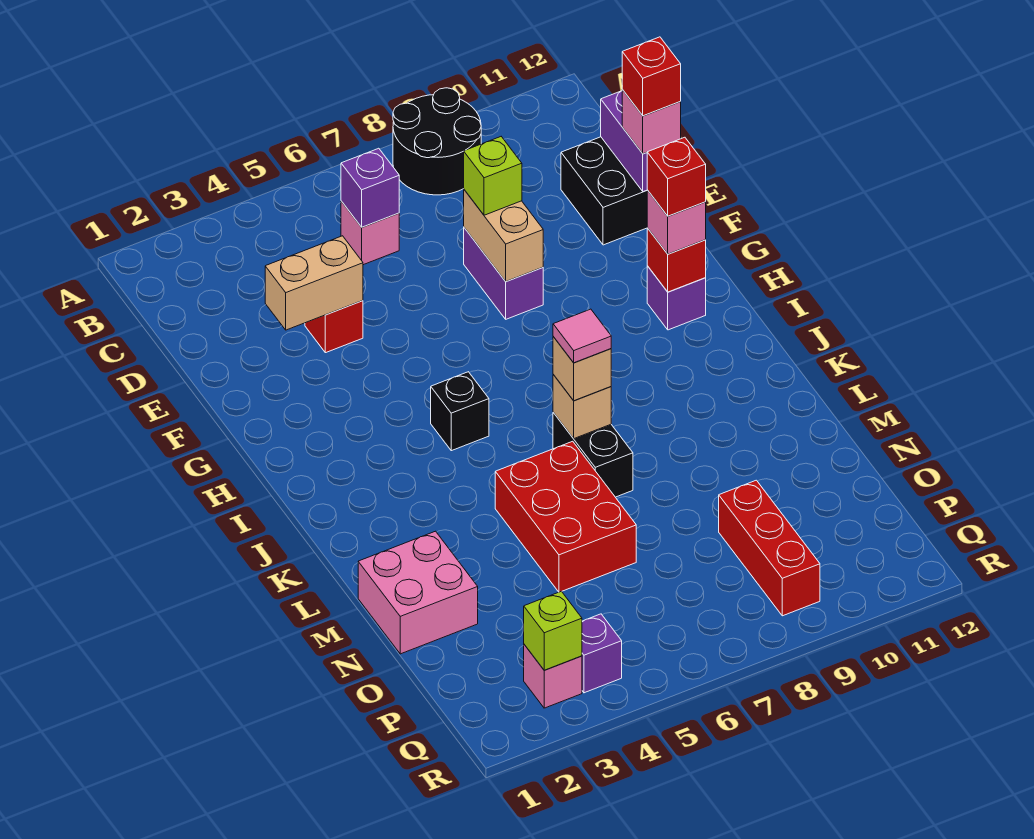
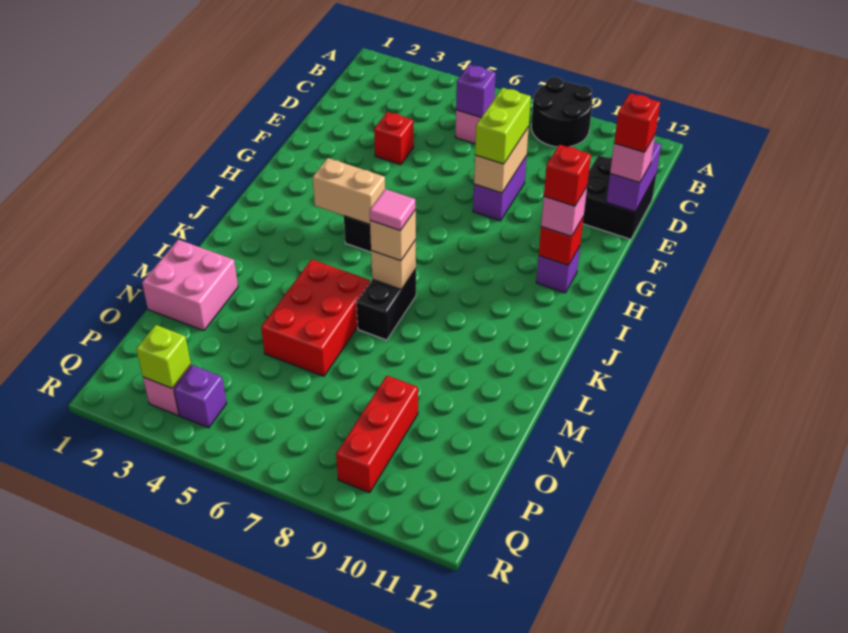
tan 1x2 brick [265,236,363,330] -> tan 1x2 brick moved to [313,158,385,224]
lime 1x1 brick [464,137,522,215] -> lime 1x2 brick [475,88,531,164]

